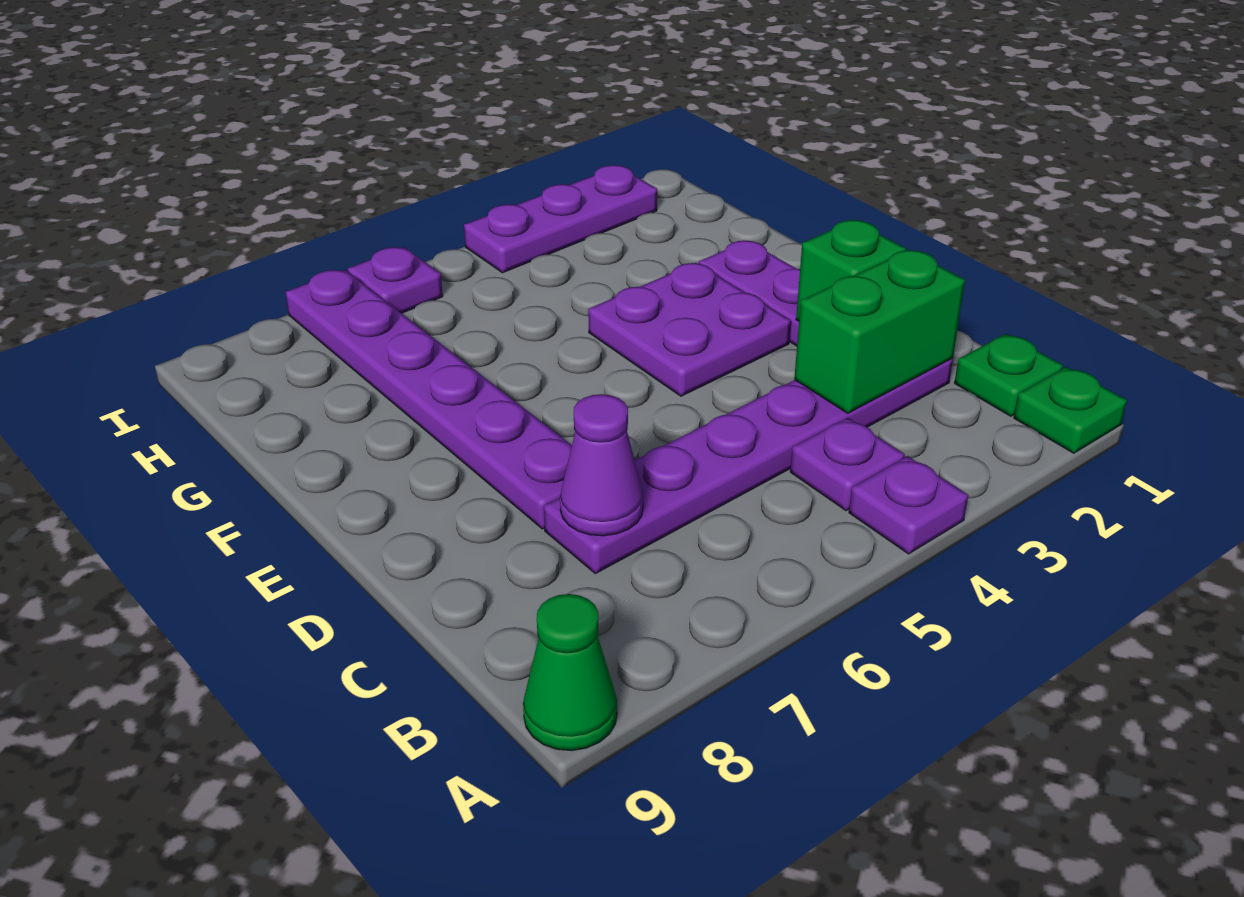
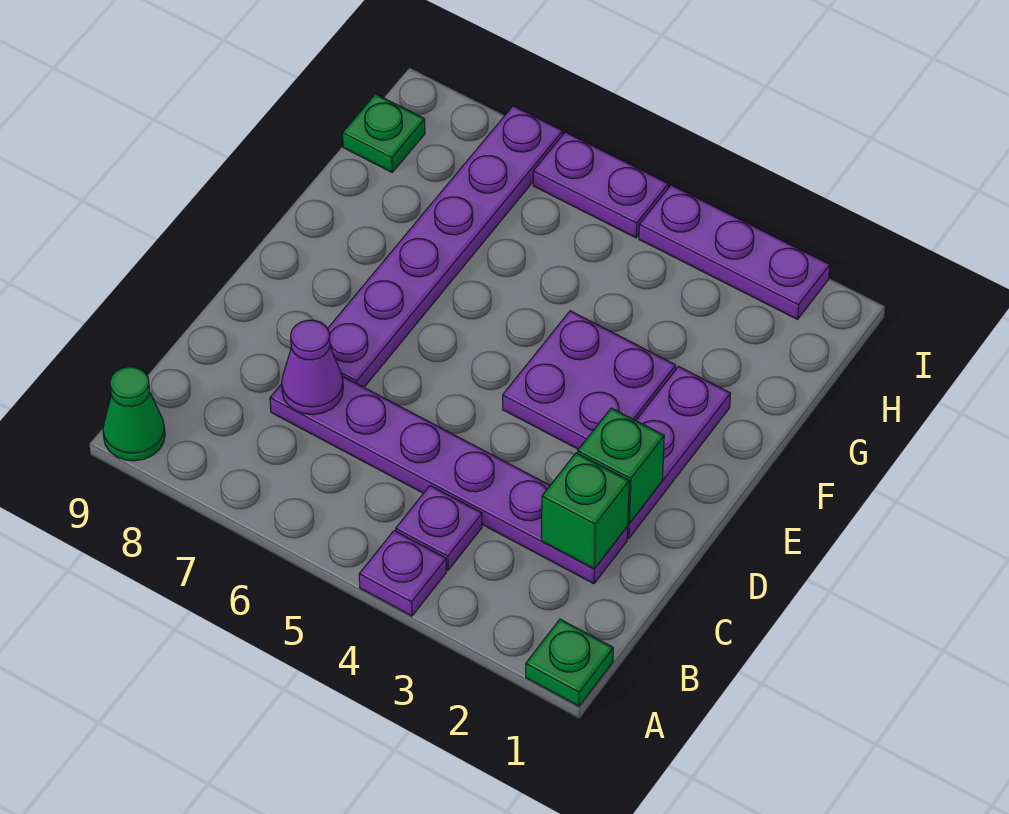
green 1x1 plate [955,334,1063,416] -> green 1x1 plate moved to [343,94,425,172]
green 1x2 brick [794,250,965,413] -> green 1x1 brick [542,453,629,569]
purple 1x1 plate [348,247,443,313] -> purple 1x2 plate [533,132,668,238]

